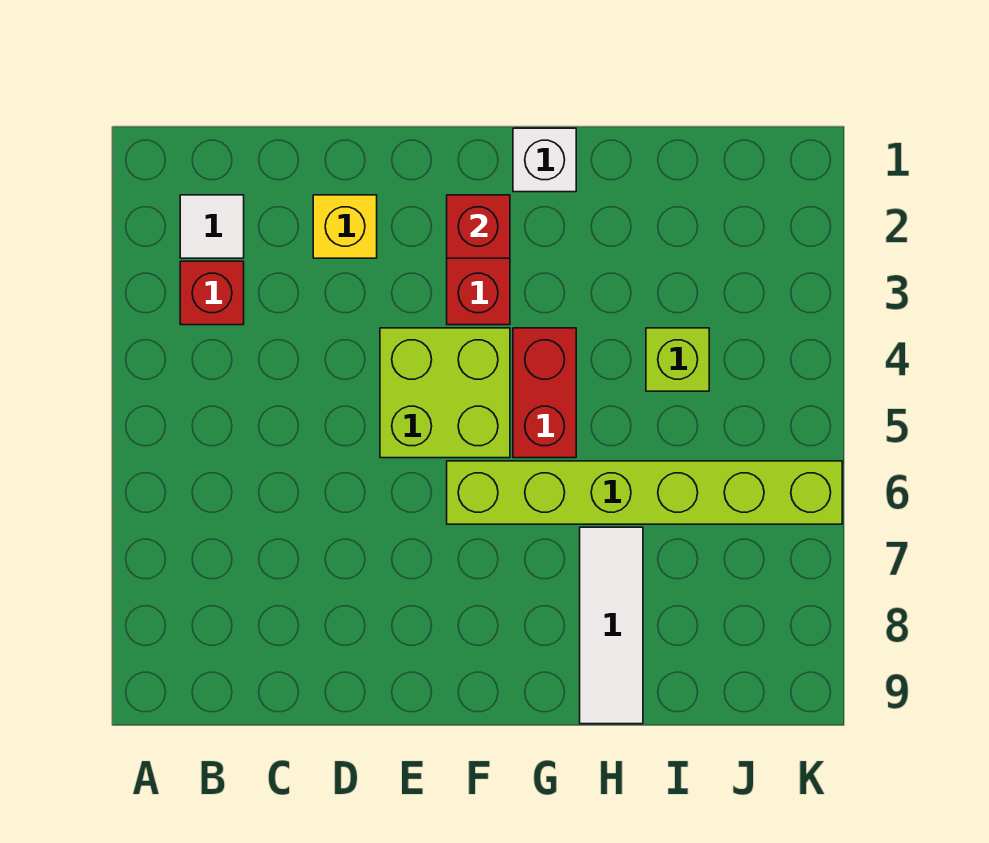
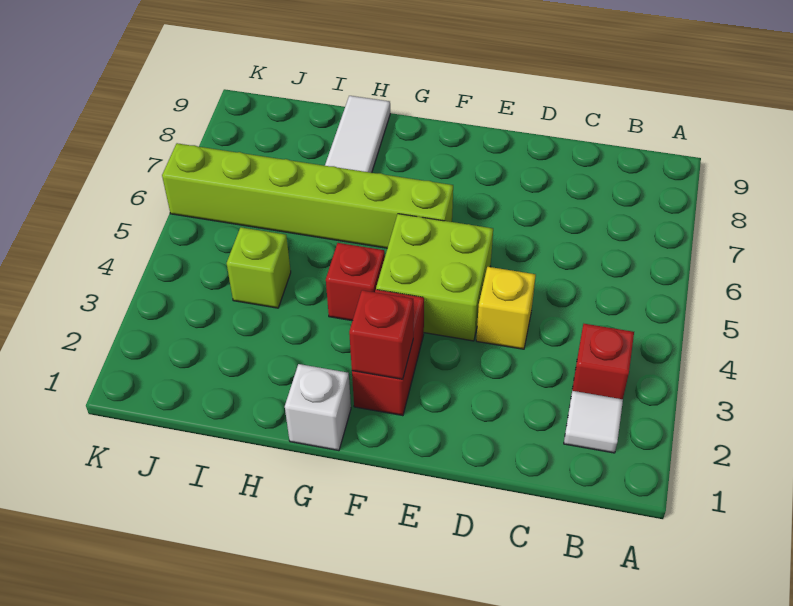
yellow 1x1 brick [313,195,377,258] -> yellow 1x1 brick moved to [476,267,536,349]
red 1x2 brick [513,328,576,458] -> red 1x1 brick [326,243,385,321]

